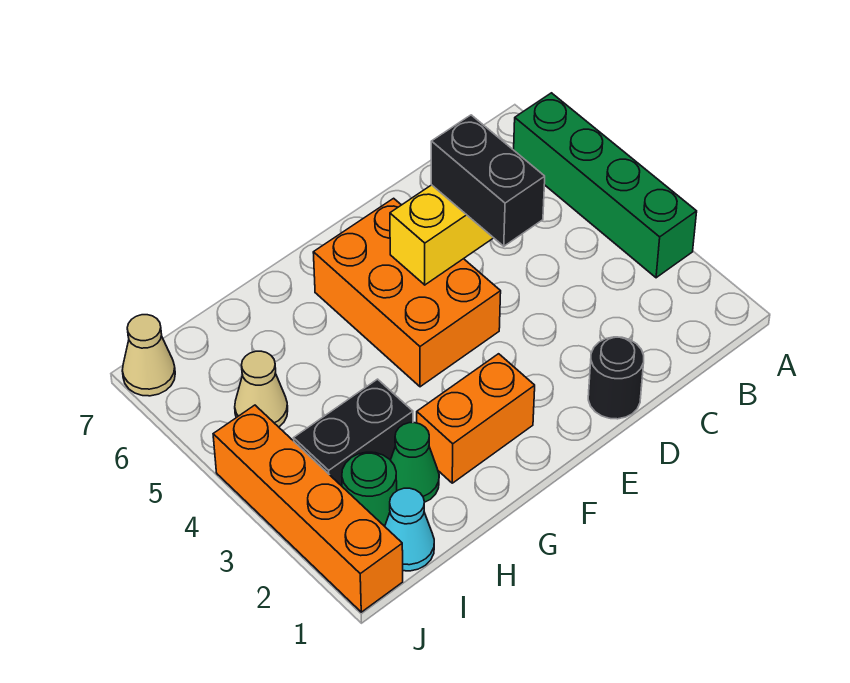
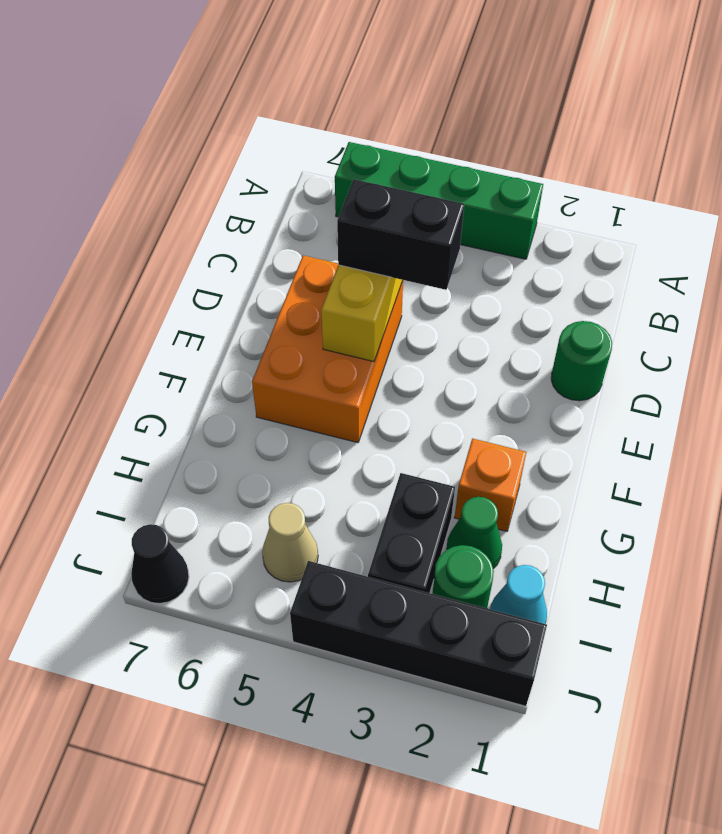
black 1x1 round brick [588,337,644,419] -> green 1x1 round brick [551,321,612,401]
orange 2x3 brick [313,198,501,387] -> orange 2x3 brick turned to [252,255,403,443]
orange 1x2 brick [417,354,535,483] -> orange 1x1 brick [455,439,526,531]
orange 1x4 brick [213,405,403,612] -> black 1x4 brick [290,561,547,706]
tan 1x1 cone [122,315,175,396] -> black 1x1 cone [131,524,189,604]

